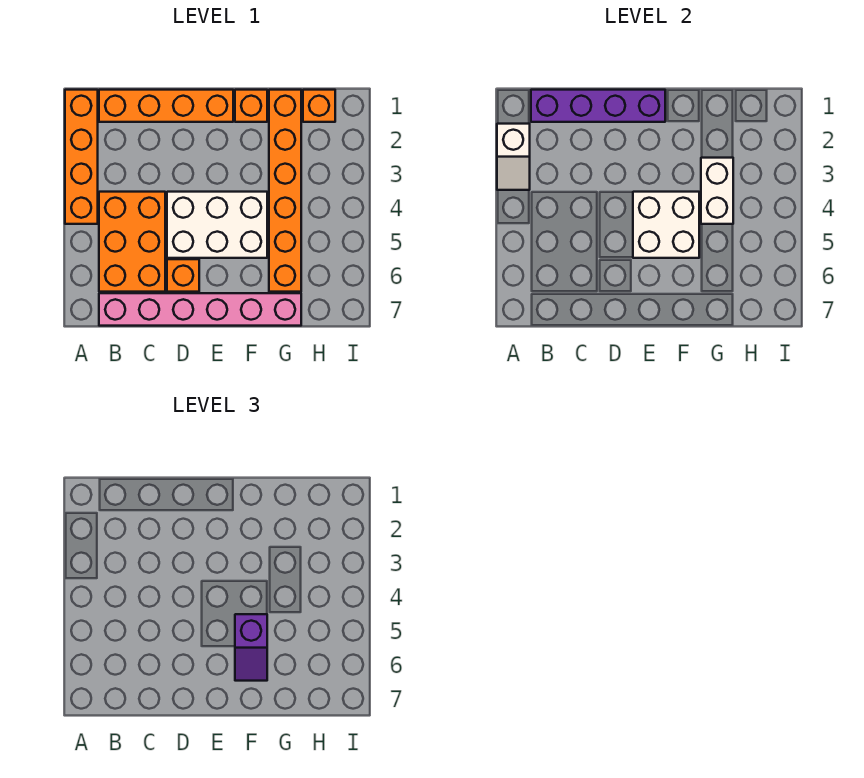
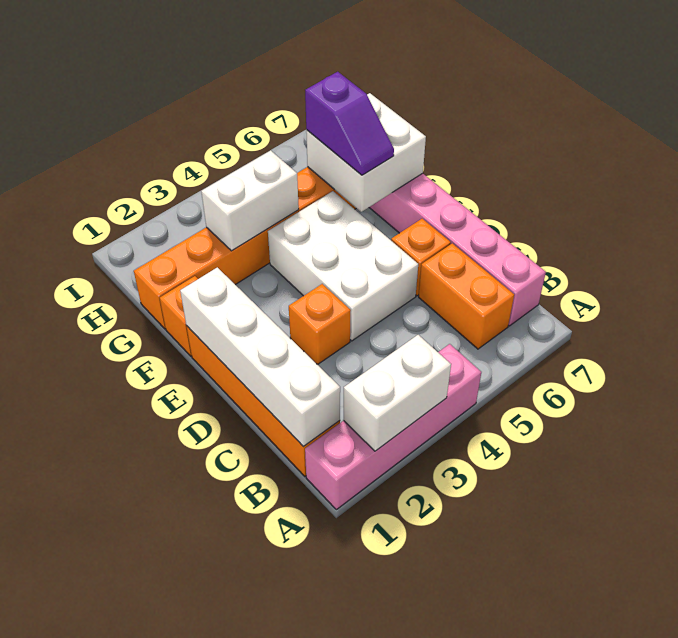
orange 1x4 brick [65,90,98,224] -> pink 1x4 brick [305,344,481,510]
white 1x2 slope [497,124,530,190] -> white 1x2 brick [343,335,451,451]
purple 1x4 brick [531,90,665,122] -> white 1x4 brick [180,267,340,447]
orange 2x3 brick [99,192,165,292] -> orange 1x2 brick [419,243,514,349]
white 2x2 brick [633,192,699,258] -> white 2x2 brick moved to [306,93,426,212]
purple 1x2 slope [235,614,267,681] -> purple 1x2 slope turned to [305,72,394,175]
orange 1x1 brick [303,90,335,122] -> orange 1x1 brick moved to [289,284,351,365]

